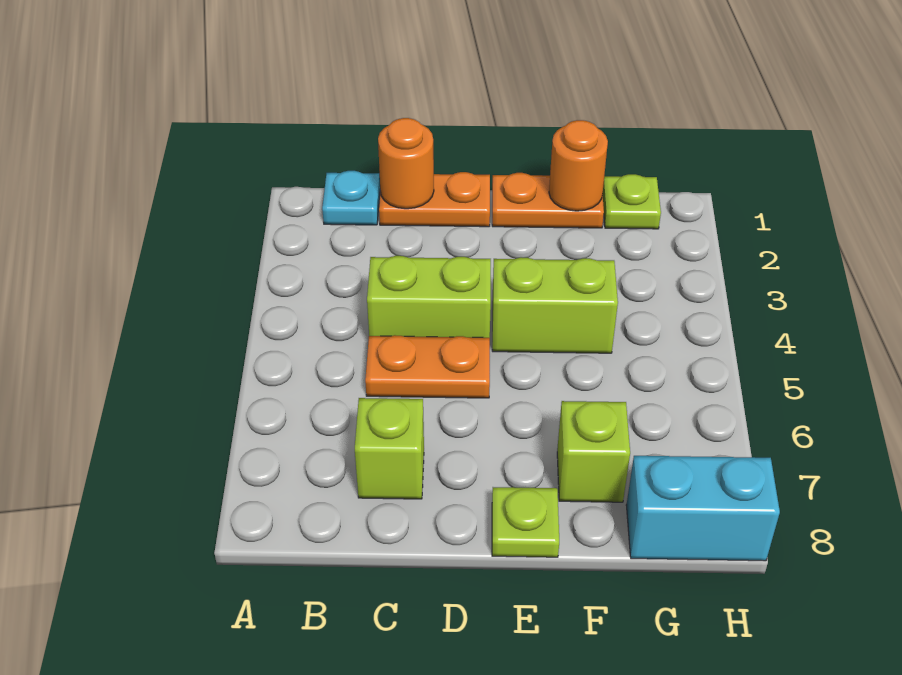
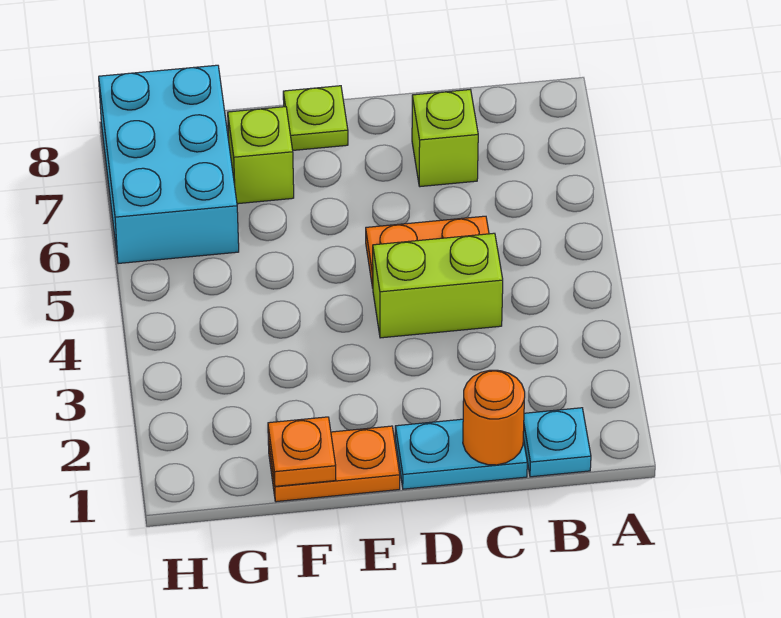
orange 1x2 plate [379,172,490,227] -> cyan 1x2 plate [395,419,527,489]
lime 1x2 brick [492,257,618,353] -> none
orange 1x1 round brick [549,120,608,211] -> orange 1x1 plate [268,417,336,486]
lime 1x1 plate [603,174,661,229] -> none
cyan 1x2 brick [626,456,780,561] -> cyan 2x3 brick [99,65,239,264]

